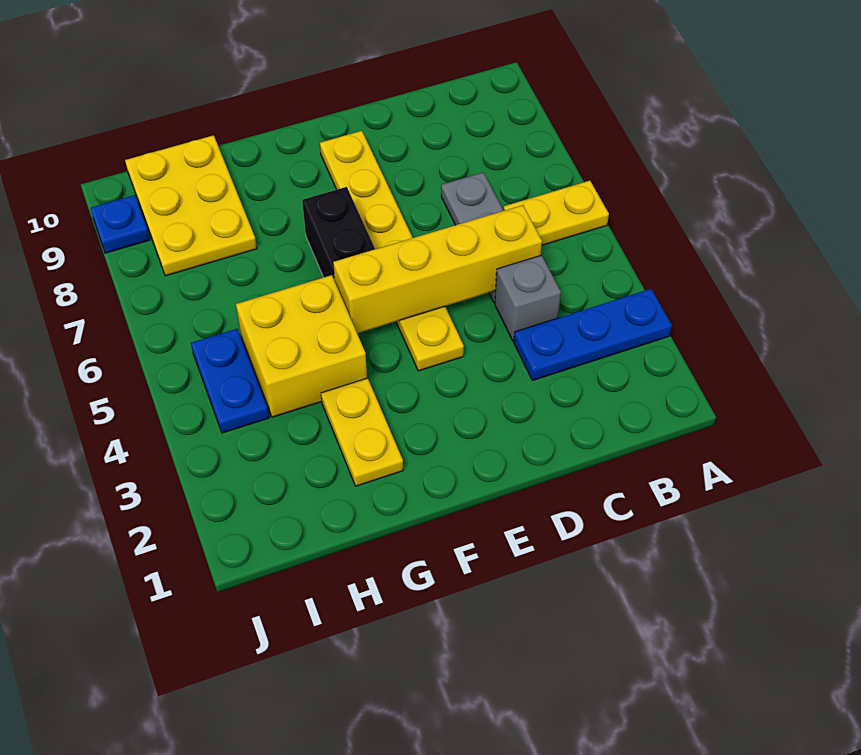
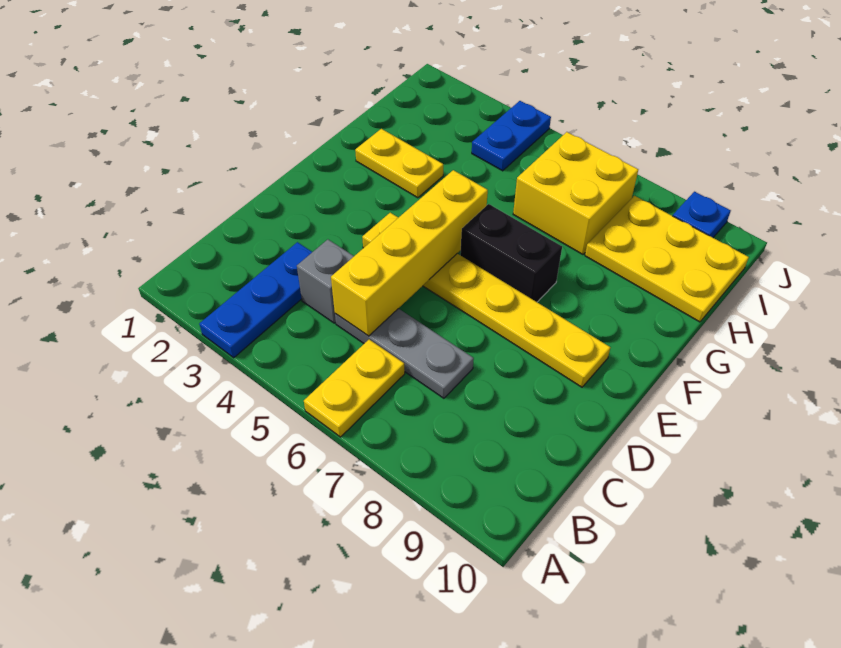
yellow 2x2 brick [236,275,367,417] -> yellow 2x2 brick moved to [513,132,638,254]
blue 1x2 plate [191,329,269,433] -> blue 1x2 plate turned to [472,101,551,171]

